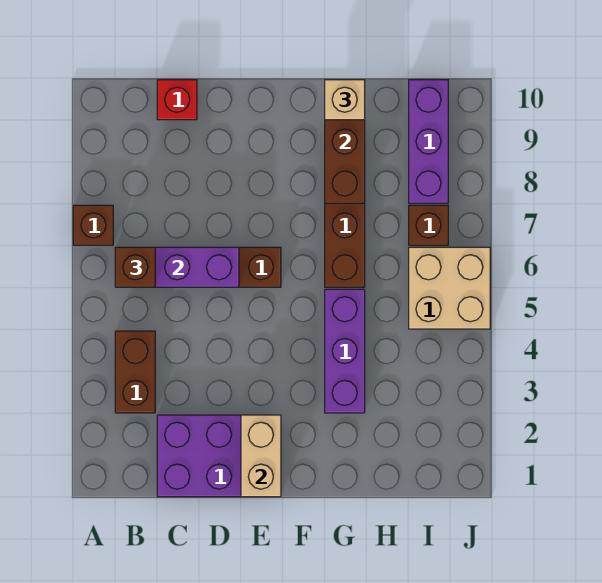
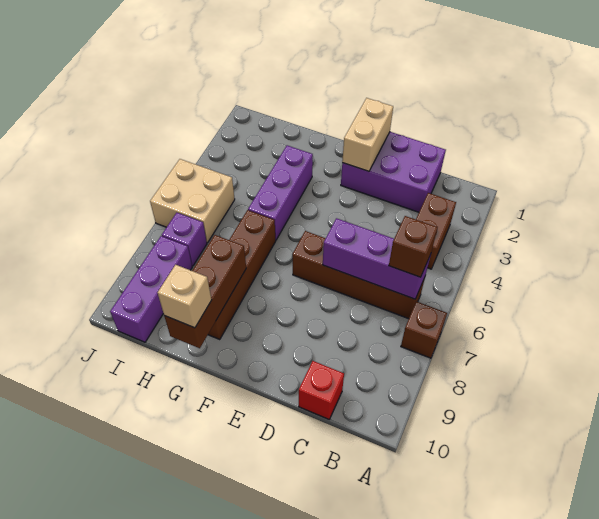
brown 1x1 brick [409,205,448,245] -> purple 1x1 brick [162,213,207,266]

